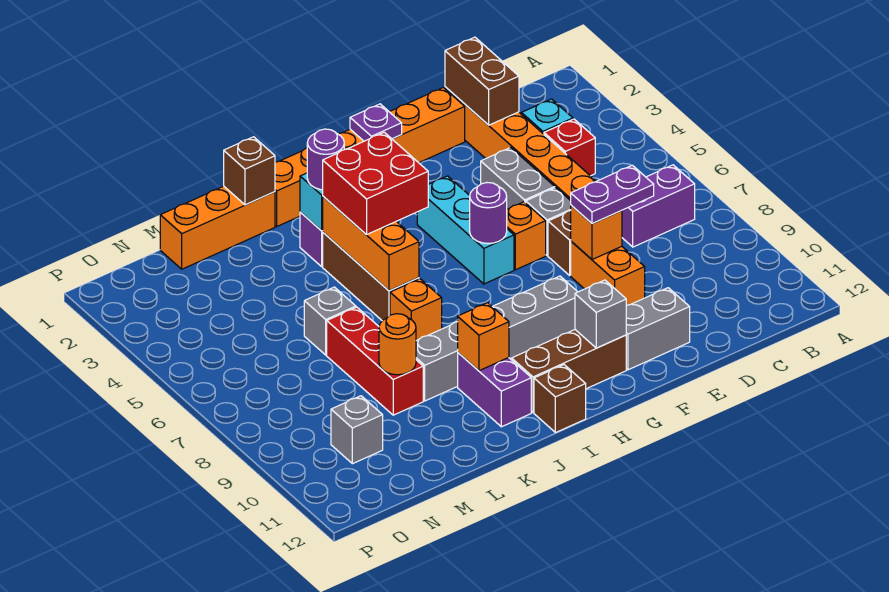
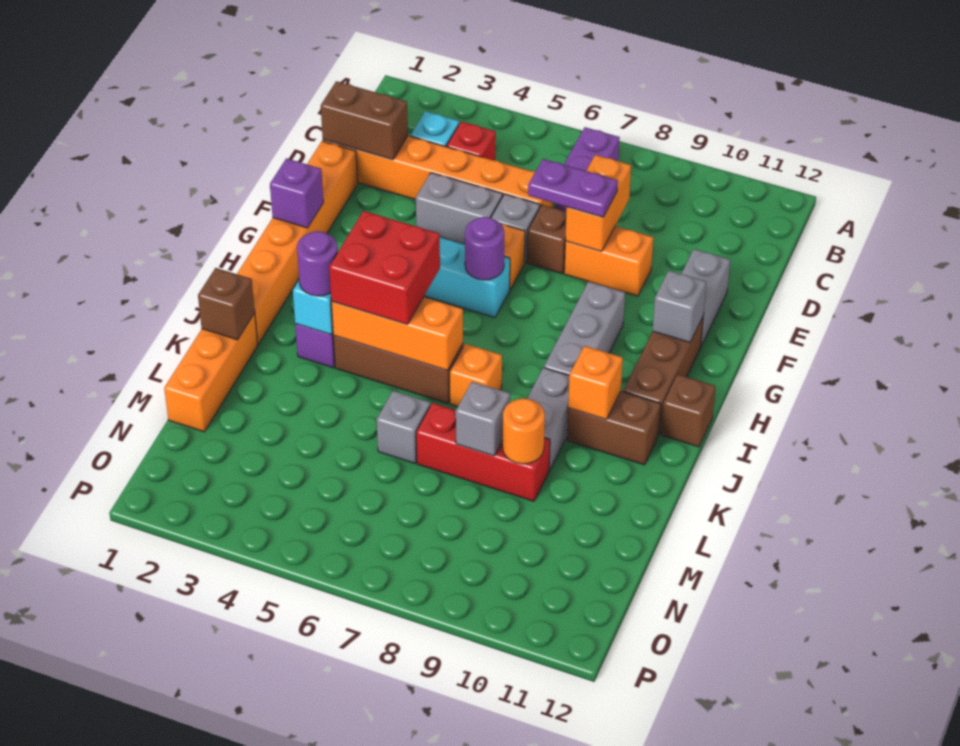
purple 1x2 plate [571,165,654,224] -> purple 1x2 plate turned to [528,159,618,217]
orange 1x1 brick [571,205,622,260] -> orange 1x2 brick [565,155,631,251]
purple 1x1 plate [350,104,402,141] -> purple 1x1 brick [270,158,323,228]
purple 1x2 brick [458,353,531,427] -> brown 1x2 brick [567,391,661,465]
grey 1x1 brick [331,396,383,464] -> grey 1x1 brick moved to [456,382,510,456]

